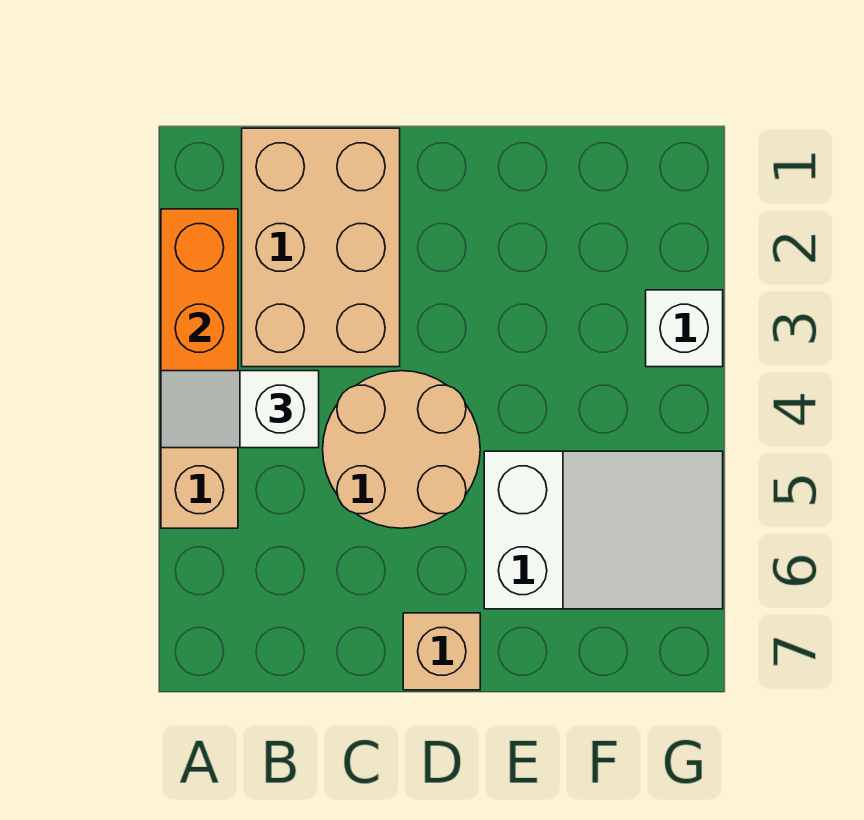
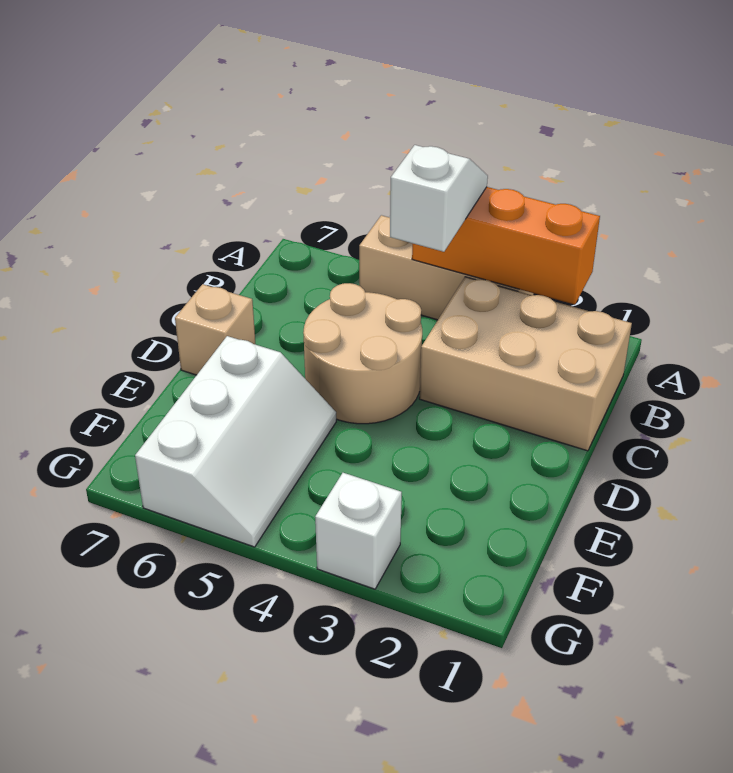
white 2x3 slope [484,451,723,609] -> white 2x3 slope turned to [135,336,336,547]

